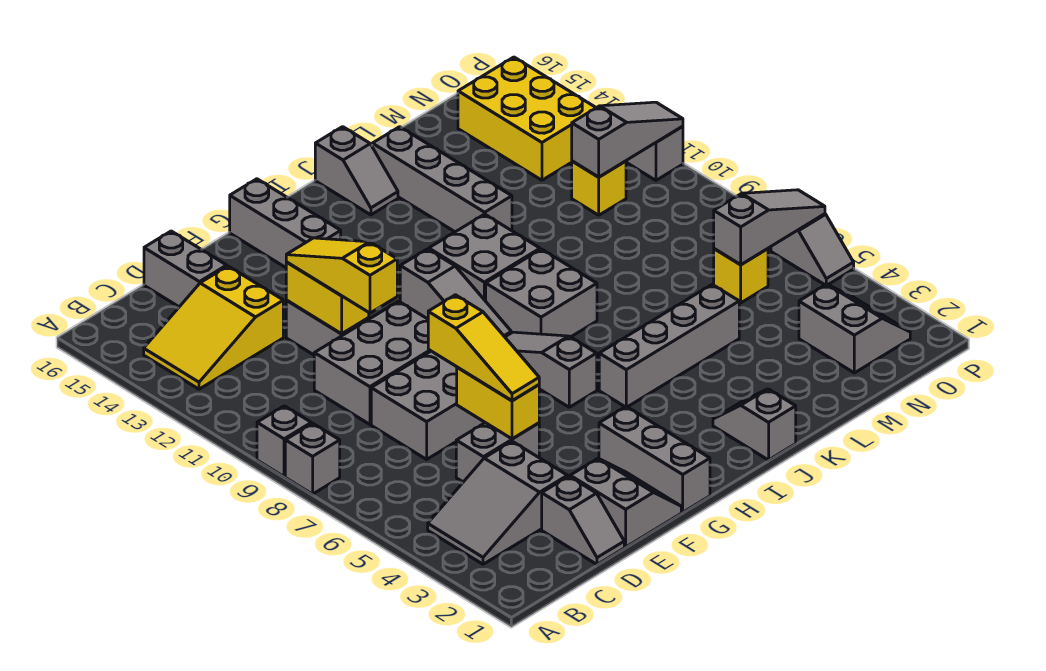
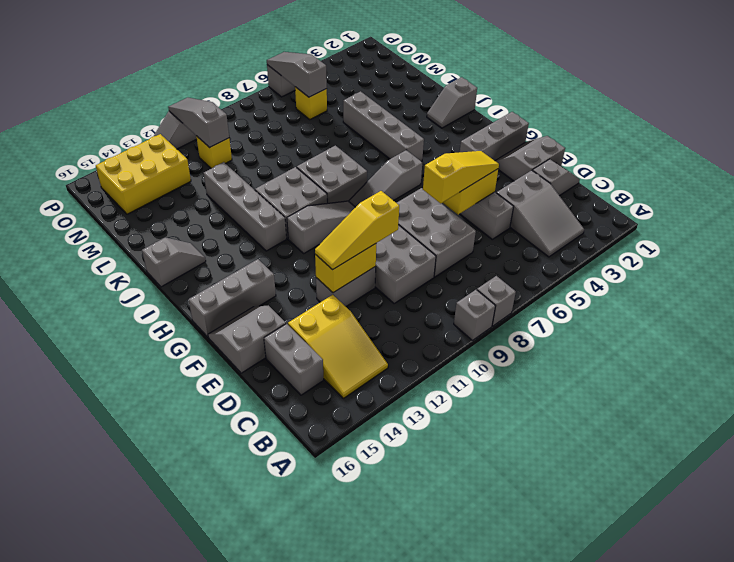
grey 1x2 brick [144,231,227,307] -> grey 1x2 brick turned to [264,324,323,395]
grey 1x4 brick [372,127,512,232] -> grey 1x4 brick turned to [204,162,286,251]
grey 2x2 slope [799,284,910,373] -> grey 2x2 slope moved to [208,305,286,373]

